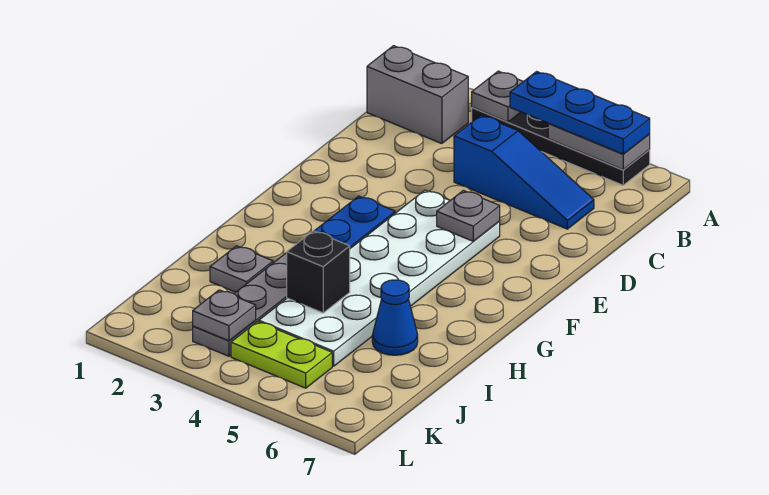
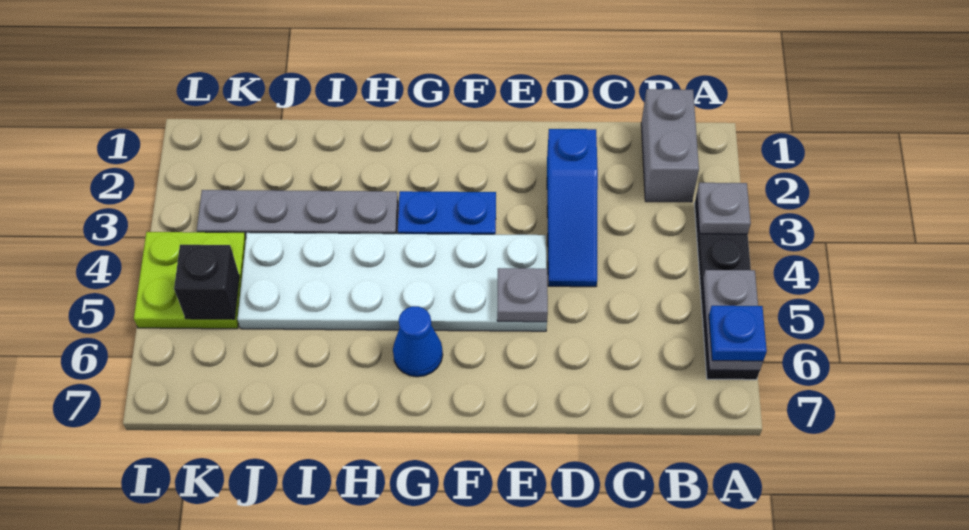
blue 1x3 plate [510,72,650,154] -> blue 1x1 plate [709,306,767,361]
blue 1x3 slope [454,115,594,229] -> blue 1x3 slope moved to [547,129,598,287]
grey 1x1 plate [210,246,273,292] -> none
black 1x1 brick [287,231,350,313] -> black 1x1 brick moved to [174,245,239,319]
blue 1x1 cone [372,280,418,355] -> blue 1x1 cone moved to [393,306,443,377]
grey 1x1 plate [193,290,256,341] -> none
lime 1x2 plate [231,322,332,388] -> lime 2x2 plate [134,232,246,329]

